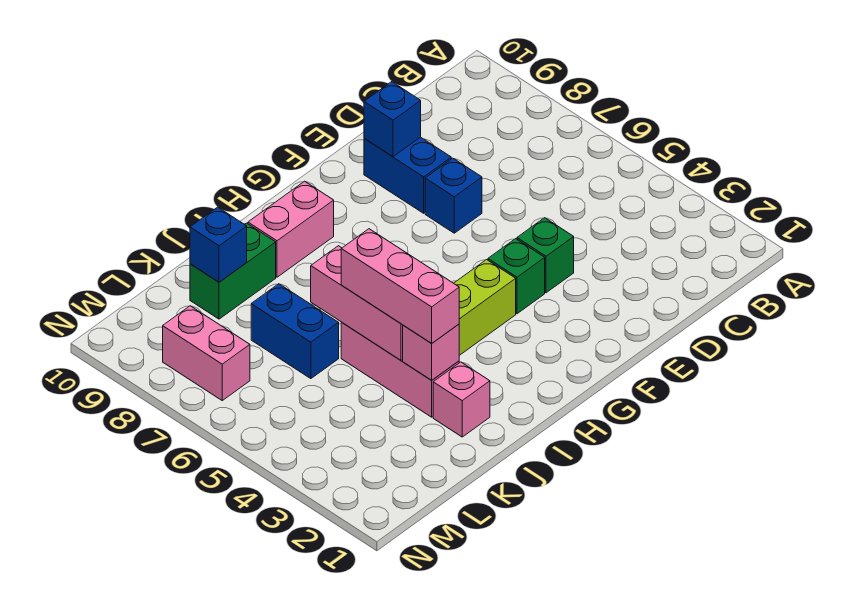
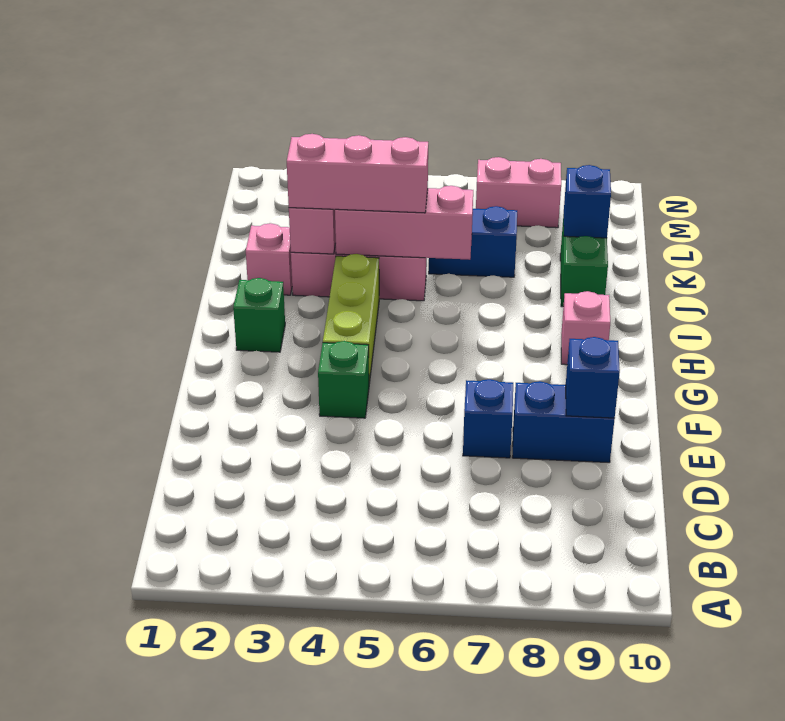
green 1x1 brick [517,218,574,293] -> green 1x1 brick moved to [233,278,285,352]
pink 1x2 brick [248,181,334,277] -> pink 1x1 brick [561,291,610,365]

